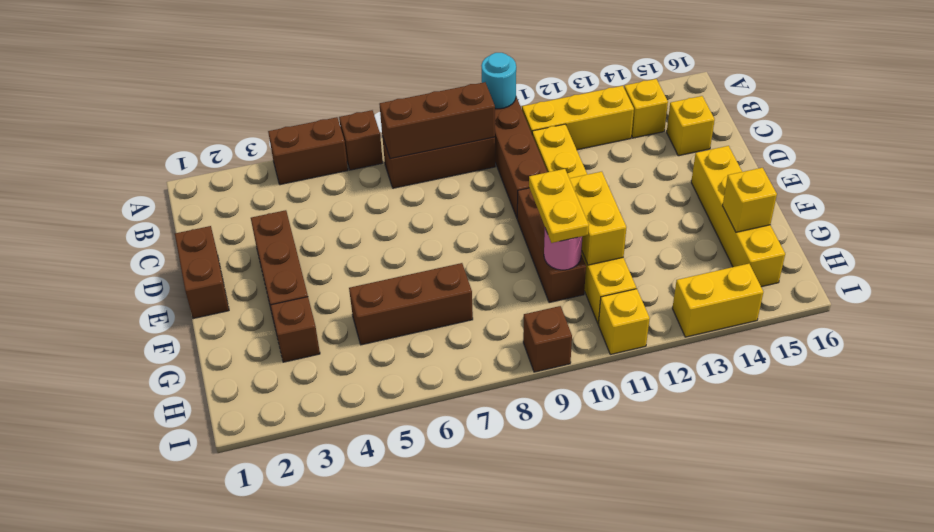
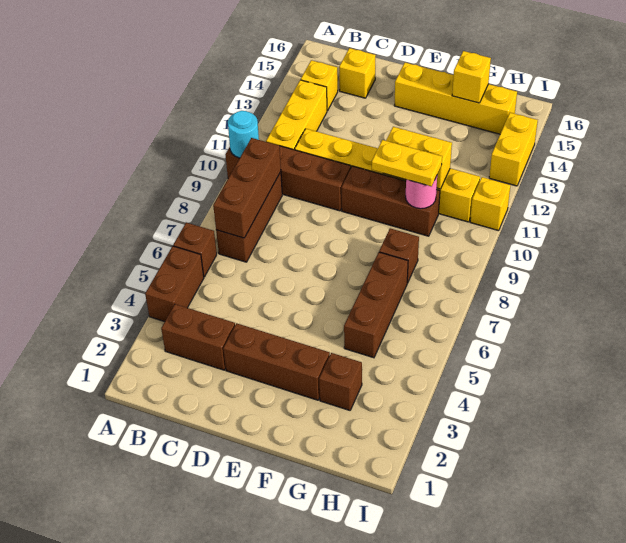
brown 1x2 brick [175,226,229,319] -> brown 1x2 brick moved to [161,304,235,370]
brown 1x1 brick [523,306,572,372] -> brown 1x1 brick moved to [379,228,419,283]

